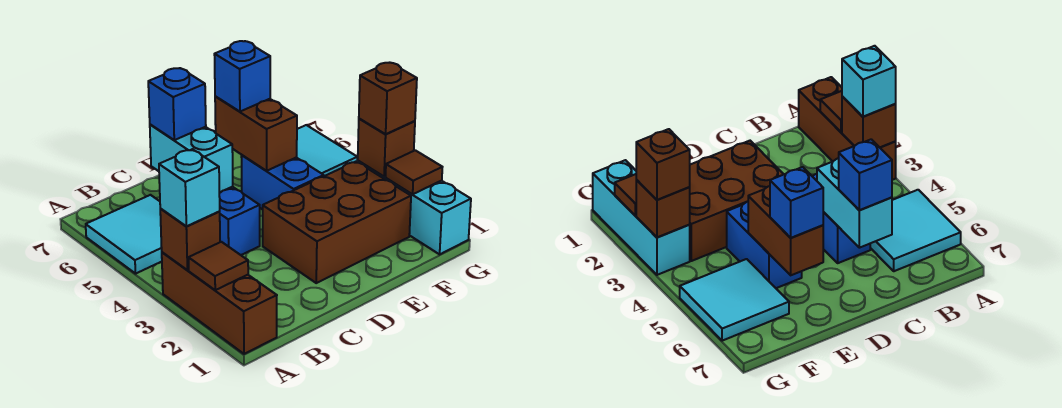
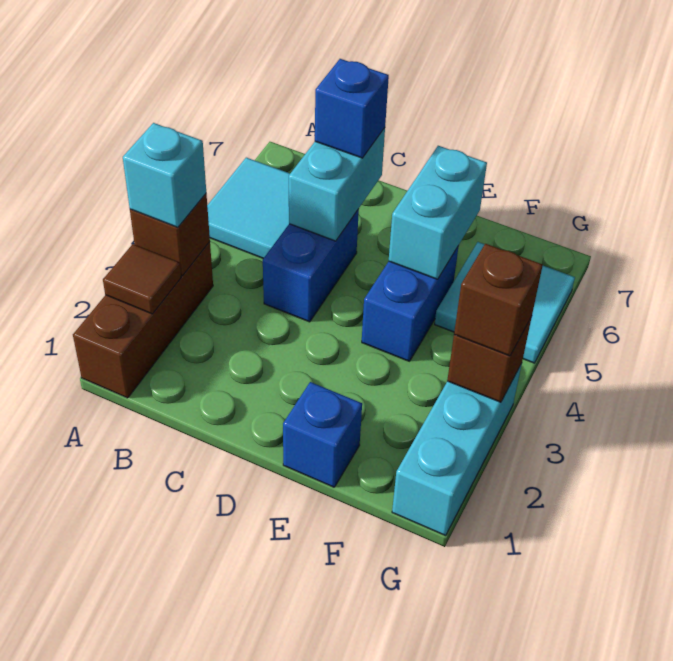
brown 2x3 brick [263,162,411,283] -> none
brown 1x2 brick [215,96,297,171] -> cyan 1x2 brick [389,146,487,279]
blue 1x1 brick [214,41,270,112] -> blue 1x1 brick moved to [283,382,362,487]
brown 1x1 tile [386,150,442,194] -> none

